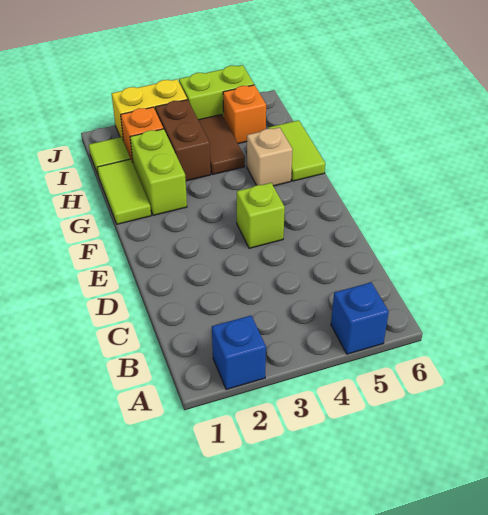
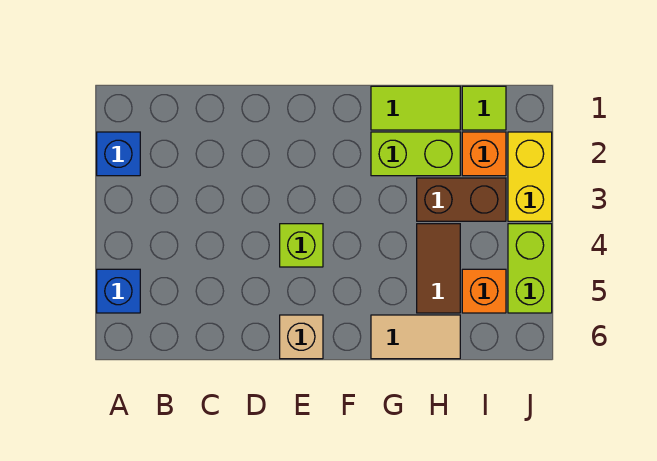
tan 1x1 brick [247,127,293,186] -> tan 1x1 brick moved to [280,315,323,359]
lime 1x2 tile [268,120,325,181] -> tan 1x2 tile [371,315,460,359]
brown 1x2 tile [199,114,245,175] -> brown 1x2 tile turned to [417,224,460,313]

